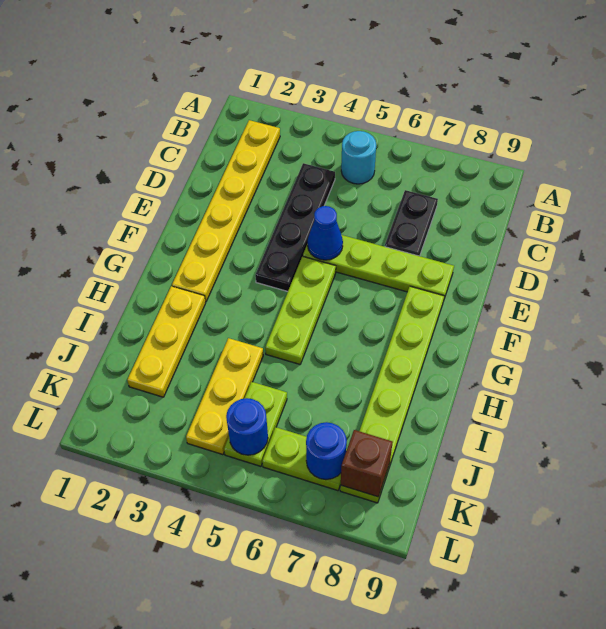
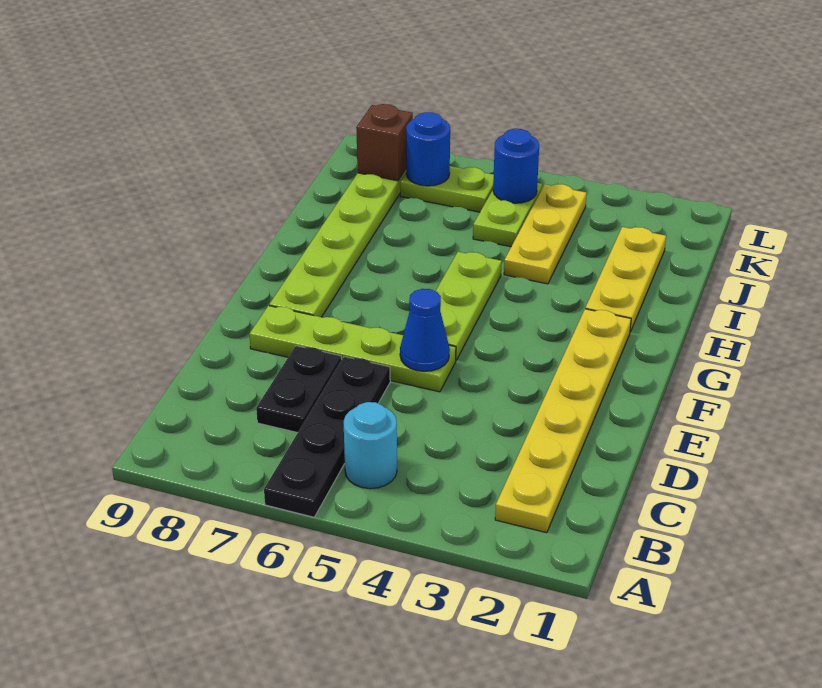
black 1x4 plate [255,163,335,291] -> black 1x4 plate moved to [264,357,390,517]

